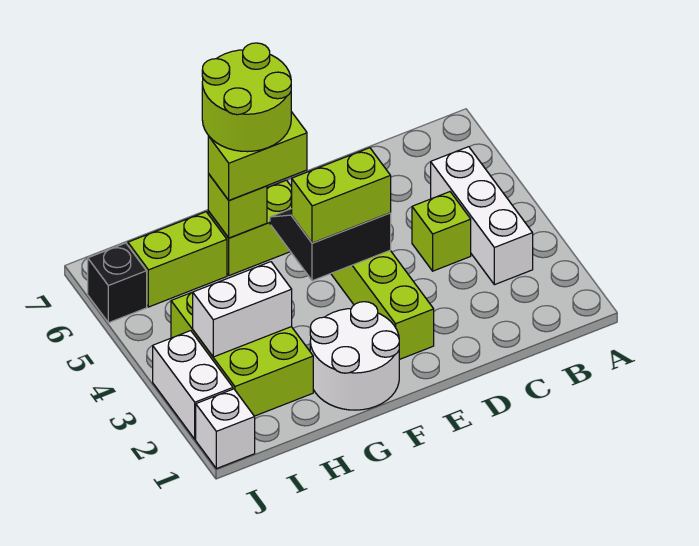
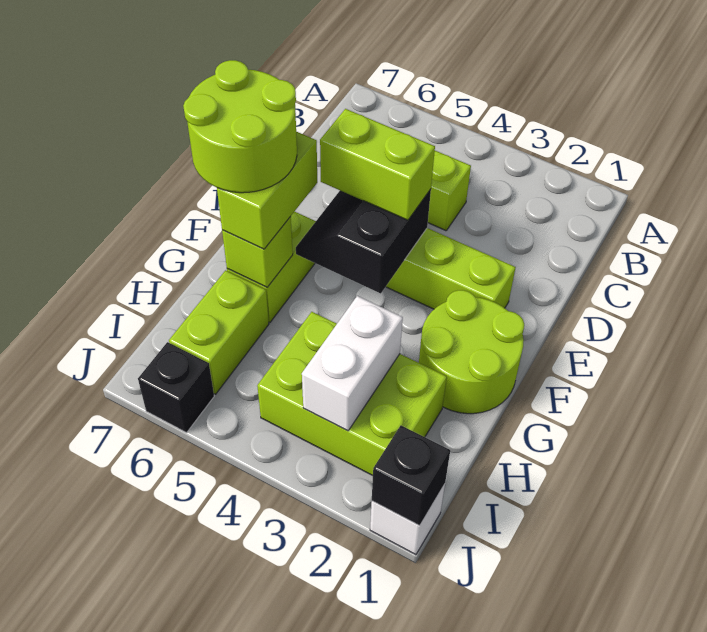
white 1x3 brick [431,147,533,285] -> none
lime 1x2 brick [292,148,391,243] -> lime 1x2 brick turned to [320,109,435,220]
white 2x2 round brick [310,302,399,410] -> lime 2x2 round brick [419,290,524,414]
none -> black 1x1 brick [372,426,450,526]
white 1x2 brick [153,331,233,439] -> none

